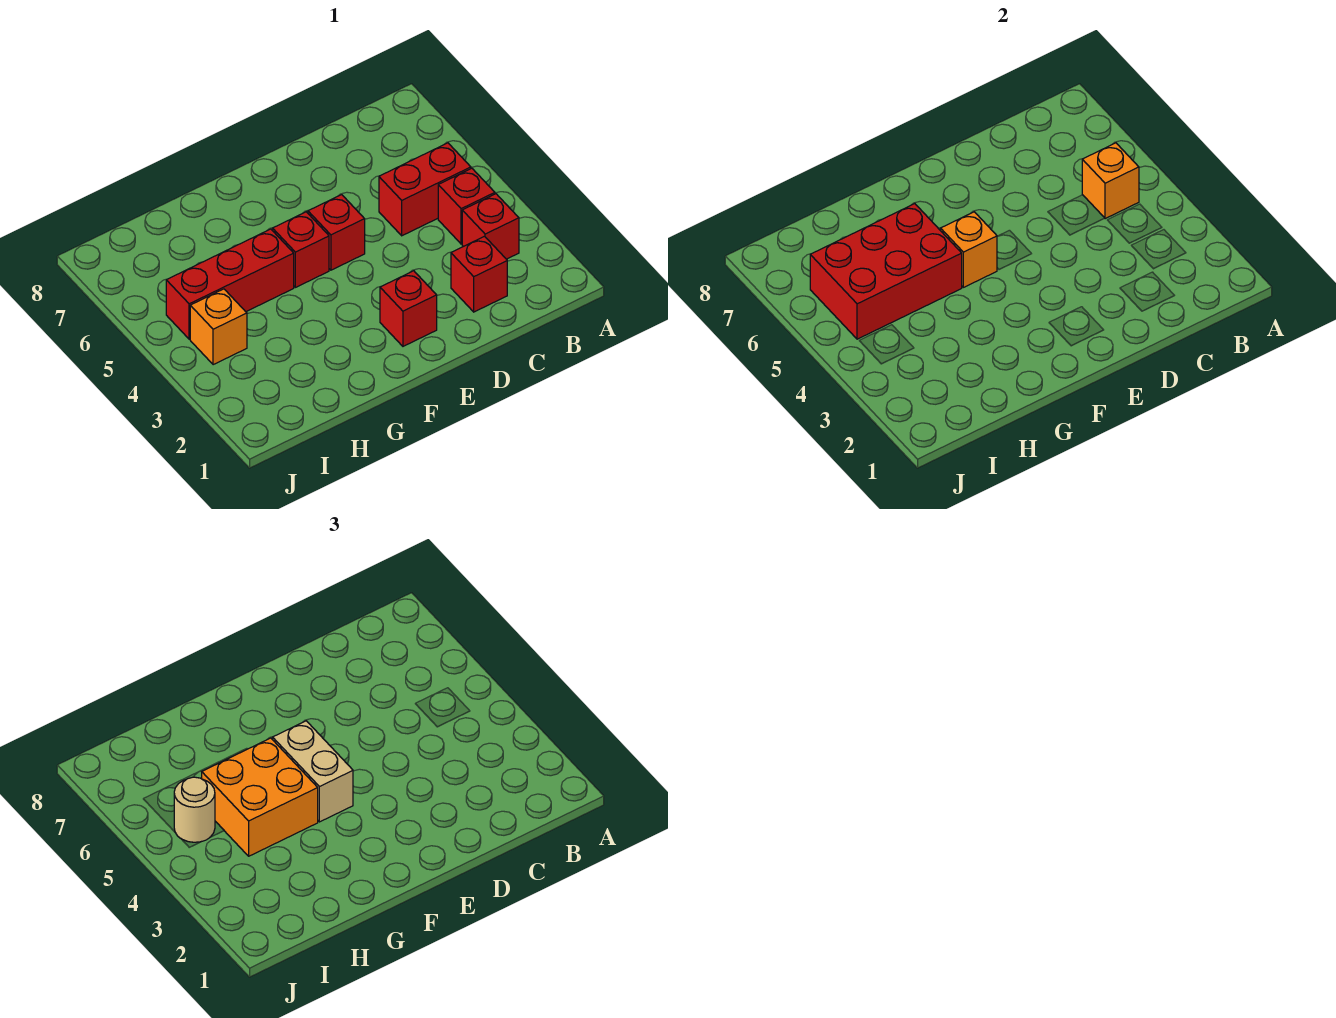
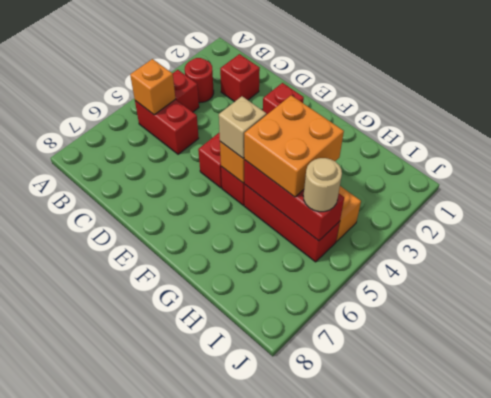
red 1x1 brick [462,194,519,259] -> red 1x1 round brick [185,58,214,103]
tan 1x2 brick [273,721,353,822] -> tan 1x1 brick [219,96,266,158]
red 2x3 brick [810,204,962,339] -> red 1x3 brick [244,160,344,241]

